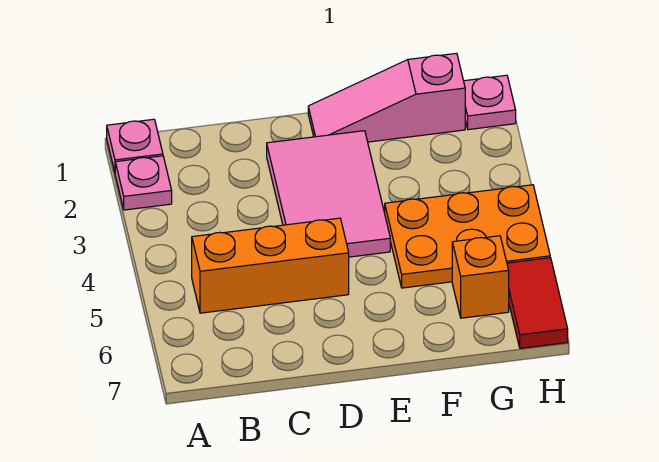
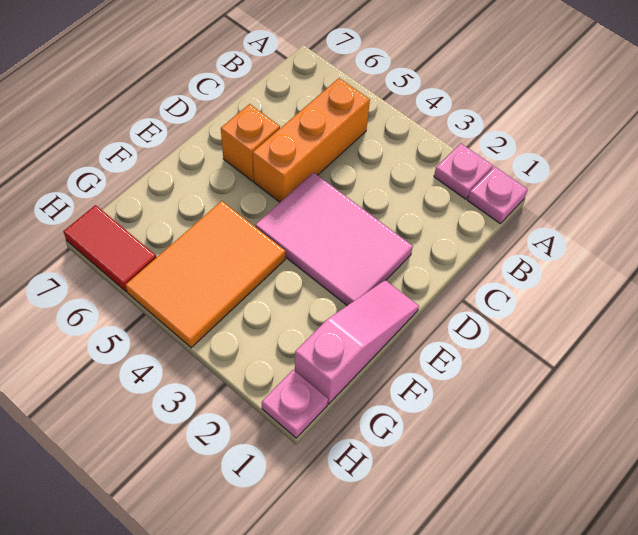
orange 2x3 plate [385,185,550,288] -> orange 2x3 tile [126,201,285,348]
orange 1x1 brick [452,236,509,318] -> orange 1x1 brick moved to [221,104,280,181]

